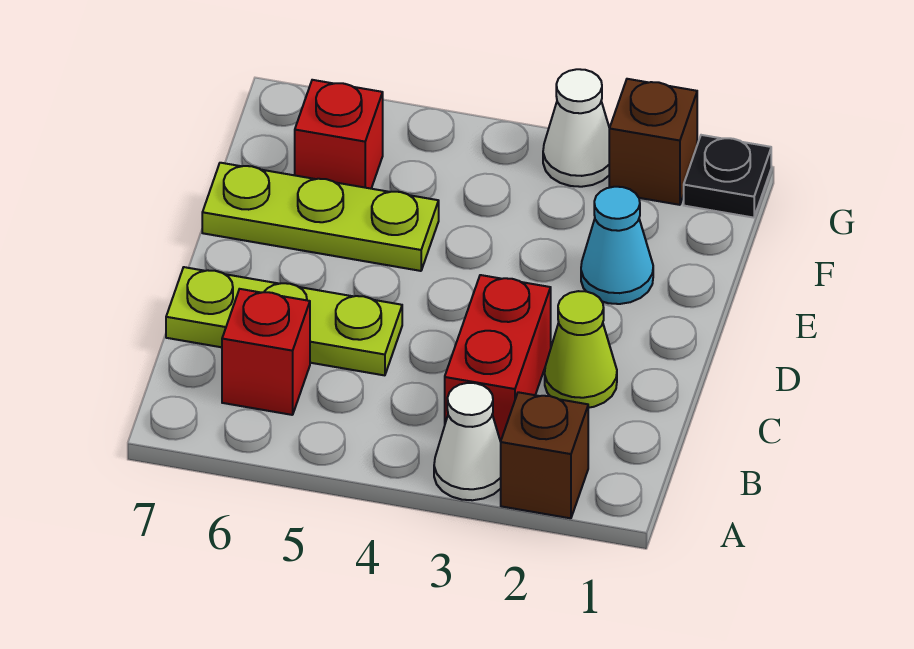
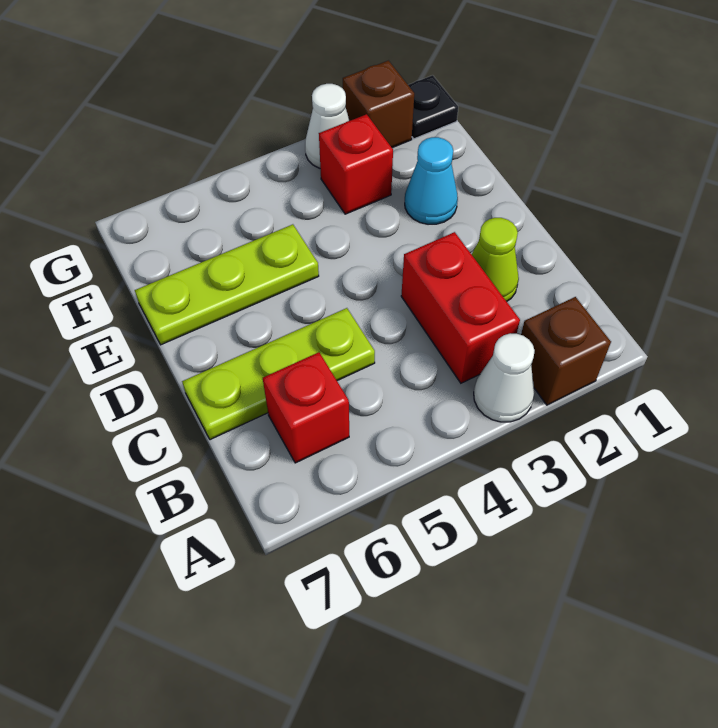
red 1x1 brick [295,80,383,189] -> red 1x1 brick moved to [319,114,393,214]

